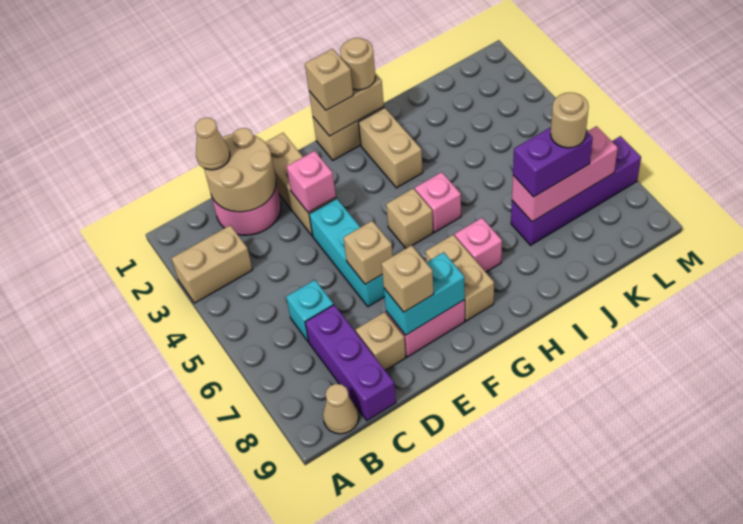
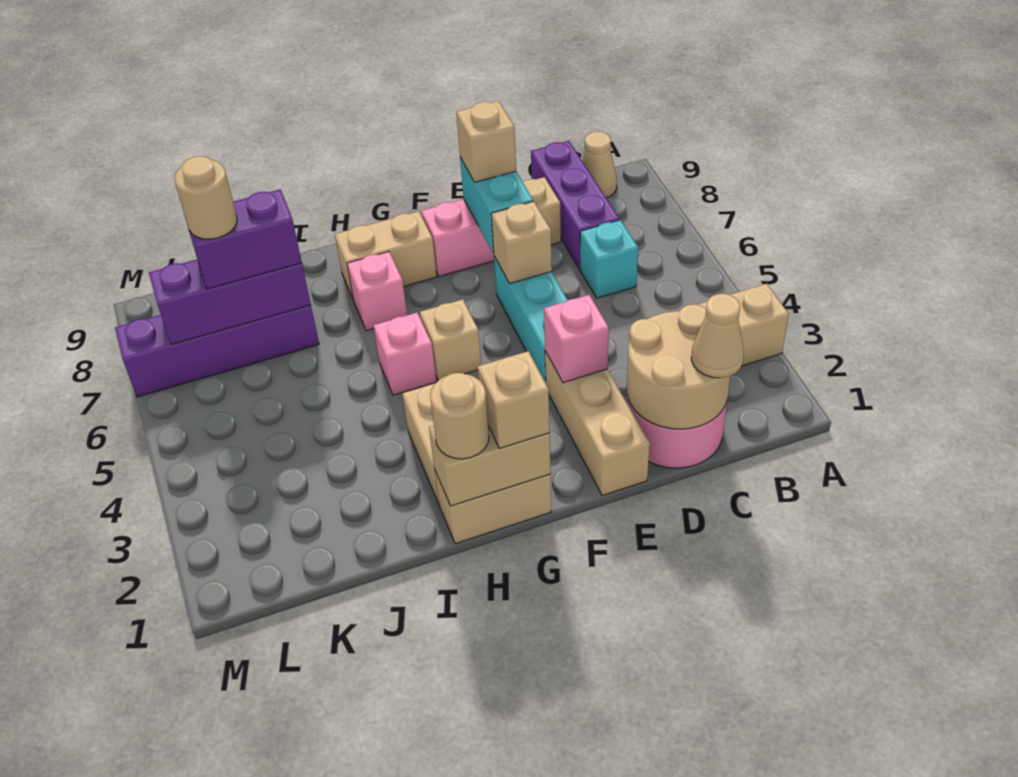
cyan 1x2 brick [384,252,465,335] -> cyan 1x2 brick turned to [460,157,533,253]
tan 1x2 brick [426,235,494,321] -> tan 1x2 brick turned to [335,211,437,300]
pink 1x3 brick [512,126,618,222] -> purple 1x3 brick [149,260,311,344]

